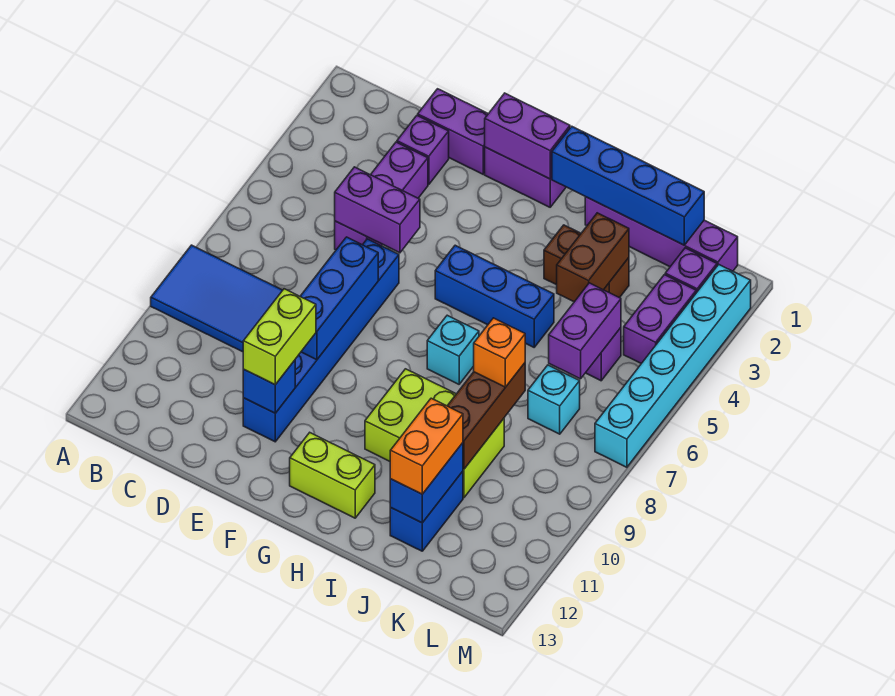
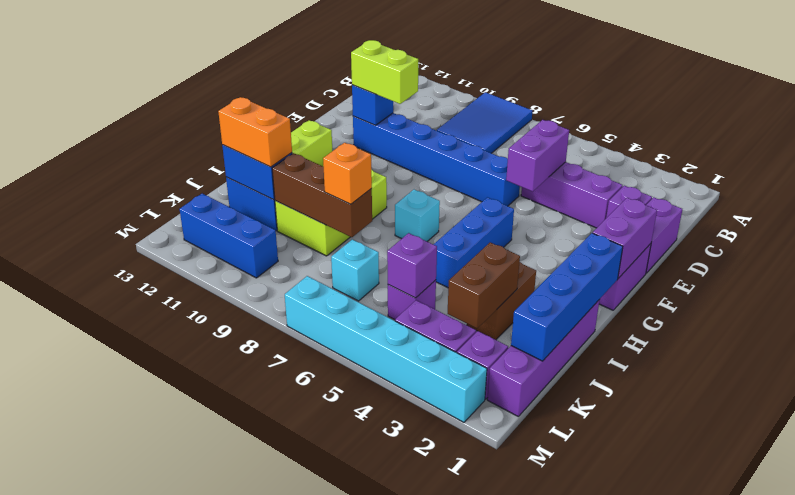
blue 1x3 brick [300,237,378,360] -> blue 1x3 brick moved to [180,194,278,278]
brown 1x2 brick [557,213,629,302] -> brown 1x2 brick turned to [448,242,520,328]
purple 1x2 brick [549,283,621,379] -> purple 1x1 brick [387,233,437,298]

